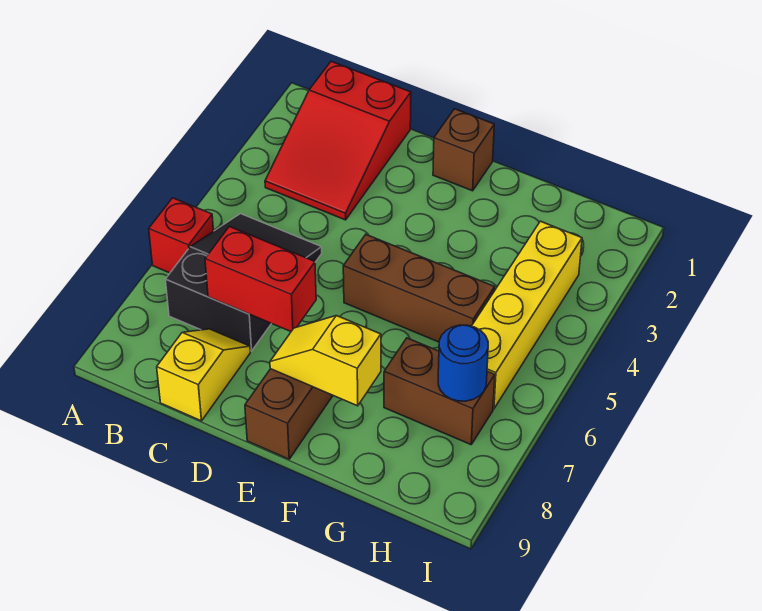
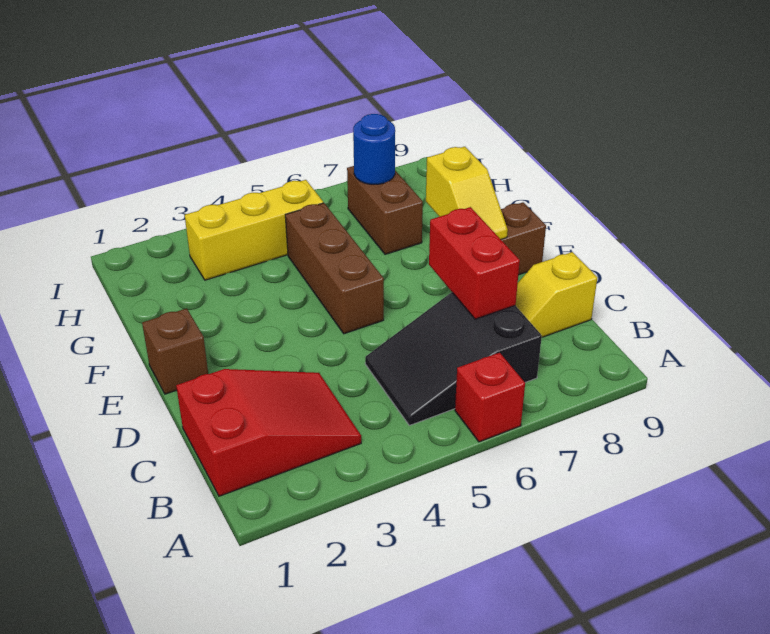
yellow 1x4 brick [472,221,582,409] -> yellow 1x3 brick [185,180,323,280]

